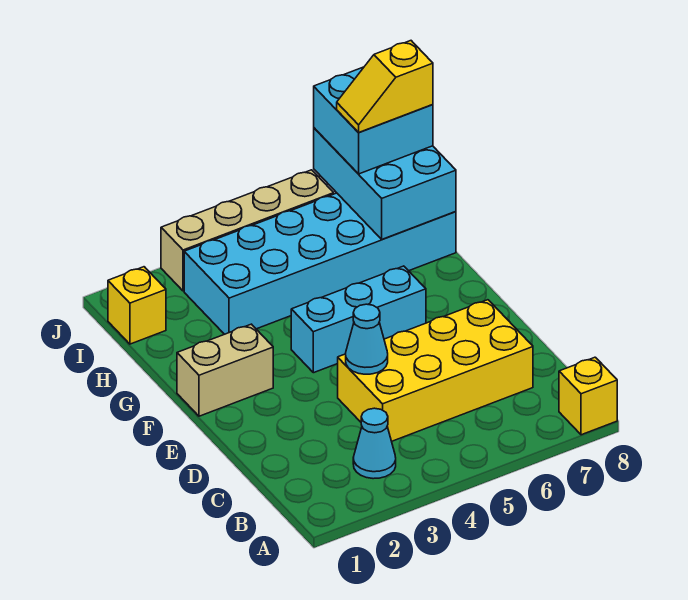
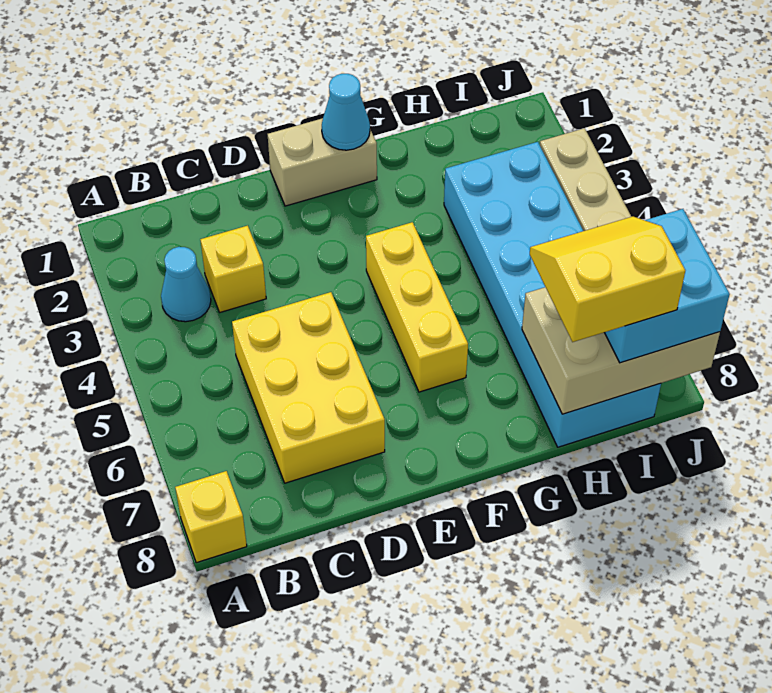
yellow 2x4 brick [338,300,533,441] -> yellow 2x3 brick [232,292,385,483]
cyan 1x1 cone [346,304,388,374] -> cyan 1x1 cone moved to [322,74,370,150]
tan 1x2 brick [177,324,273,416] -> tan 1x2 brick turned to [268,118,377,206]
cyan 1x3 brick [291,266,426,373] -> yellow 1x3 brick [366,222,468,392]
cyan 2x3 brick [314,128,456,239] -> tan 2x3 brick [522,287,720,414]
yellow 1x1 brick [108,267,166,344] -> yellow 1x1 brick moved to [200,226,266,312]
yellow 1x2 slope [337,41,433,133] -> yellow 2x2 slope [530,217,685,342]

